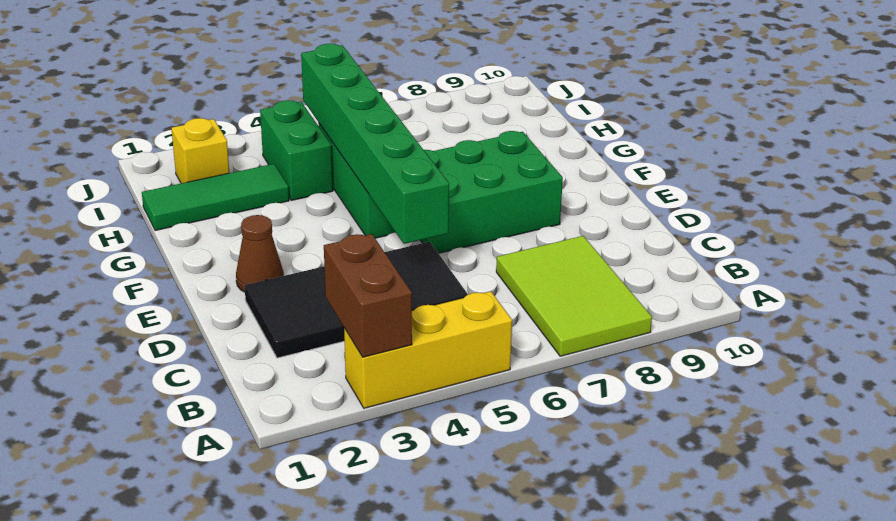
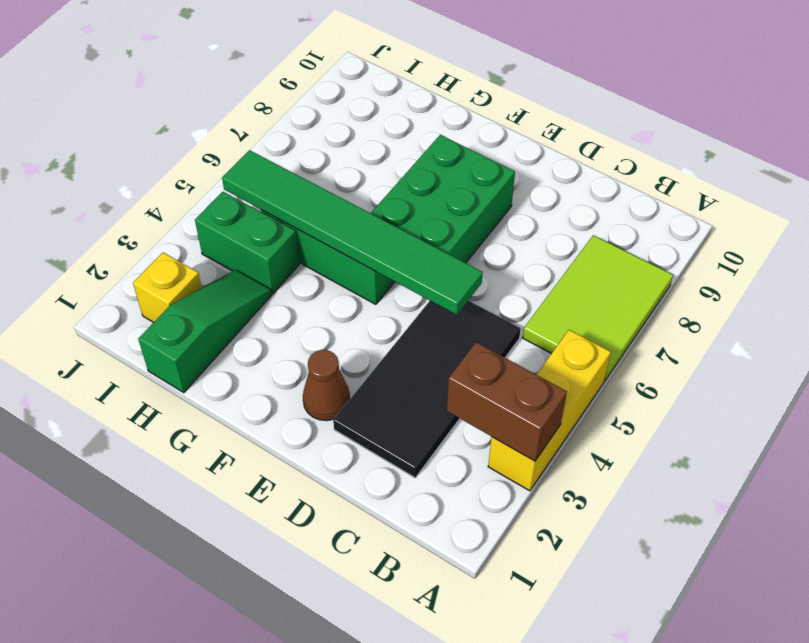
lime 2x3 tile [496,236,652,356] -> lime 2x3 tile turned to [523,235,673,382]
green 1x6 brick [301,44,449,244] -> green 1x6 tile [222,150,483,315]
green 1x3 tile [142,164,289,231] -> green 1x3 slope [138,270,272,393]

